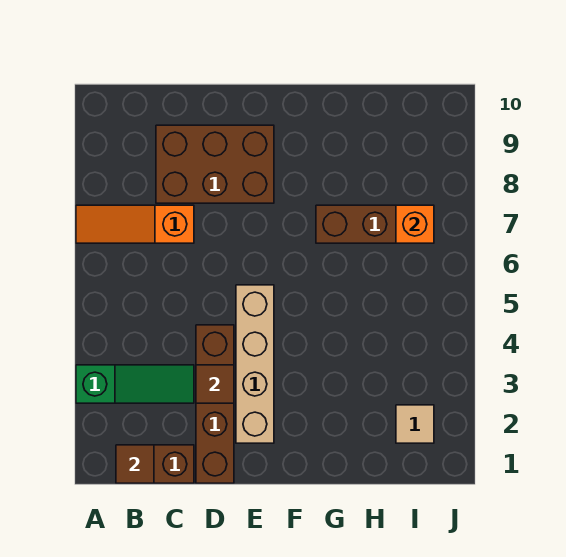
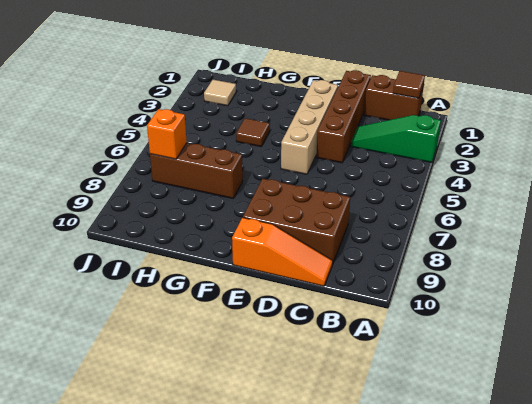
orange 1x3 slope [76,205,194,243] -> orange 1x3 slope moved to [232,218,333,286]
brown 1x1 tile [196,365,234,403] -> brown 1x1 tile moved to [236,118,270,147]

